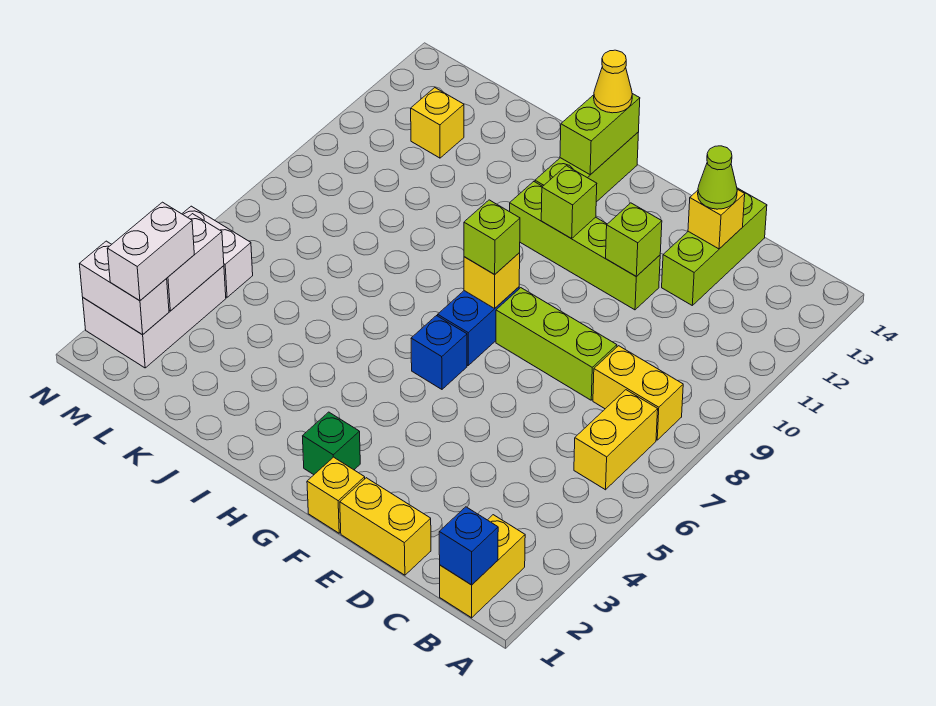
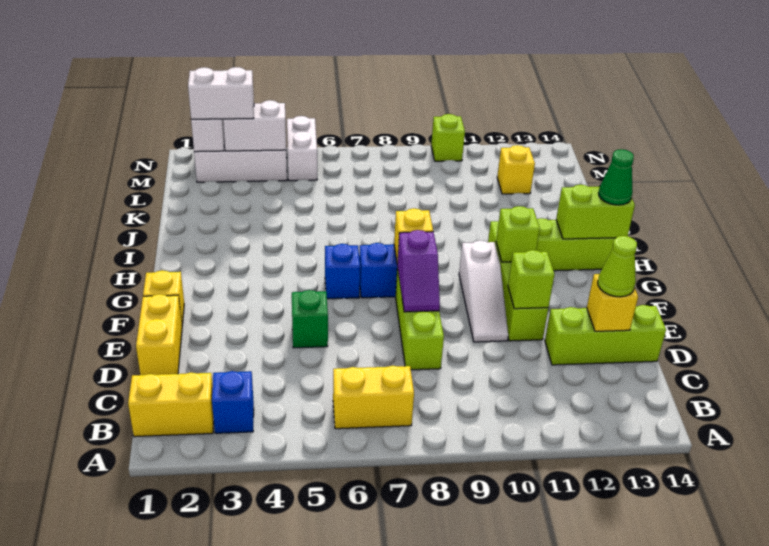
blue 1x1 brick [439,507,498,585] -> blue 1x1 brick moved to [212,371,254,433]
yellow 1x2 brick [593,346,683,440] -> none
none -> purple 1x2 slope [397,230,440,312]
none -> white 1x3 slope [459,240,508,342]
green 1x1 brick [303,412,360,475] -> green 1x1 brick moved to [292,290,328,348]
lime 1x1 brick [464,200,520,275] -> lime 1x1 brick moved to [431,114,465,161]
yellow 1x1 cone [594,50,632,113] -> green 1x1 cone [599,149,634,205]

